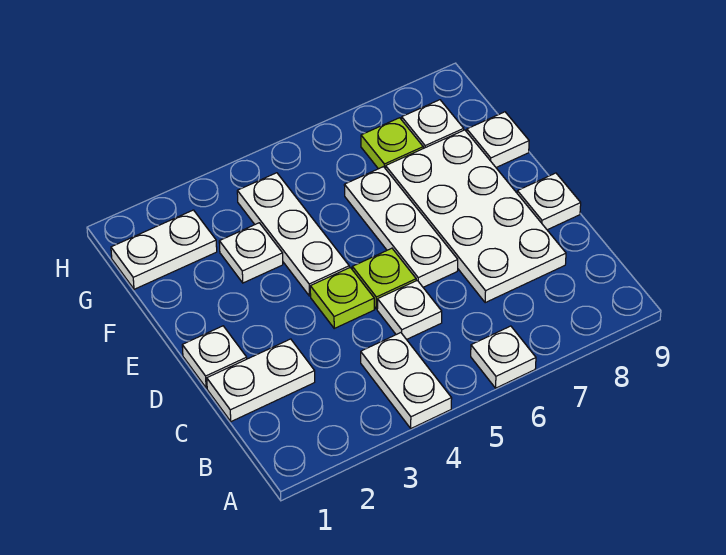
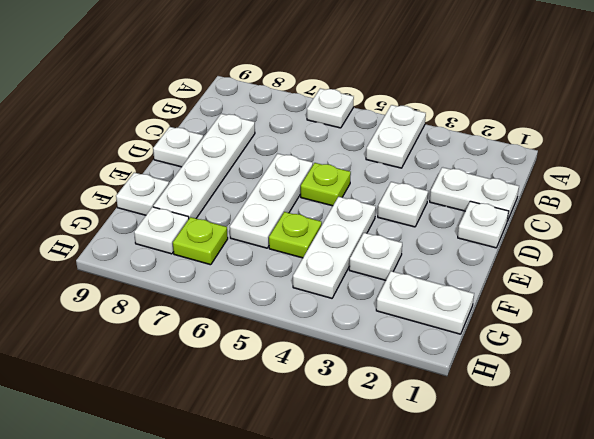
white 1x1 plate [377,280,442,339] -> white 1x1 plate moved to [378,182,428,227]
white 2x4 plate [386,130,566,303] -> white 1x4 plate [153,114,255,218]
lime 1x1 plate [310,268,374,328] -> lime 1x1 plate moved to [269,212,322,258]

